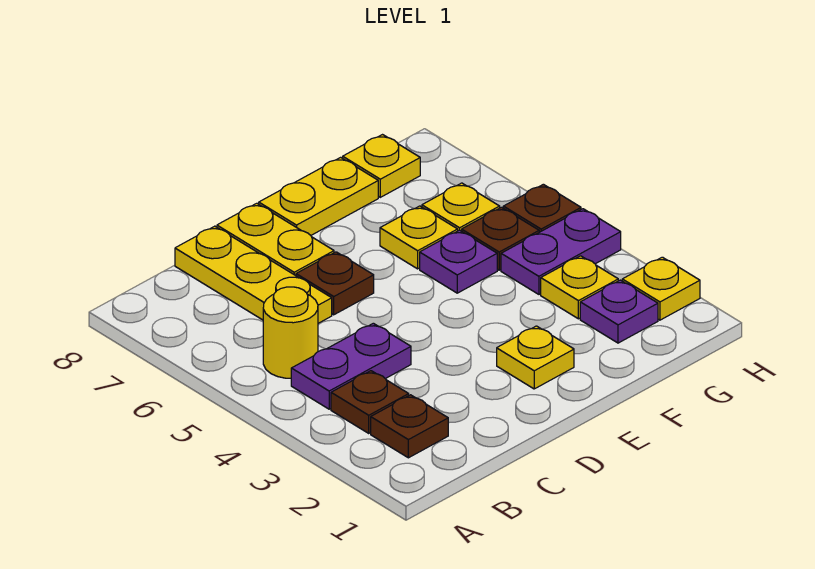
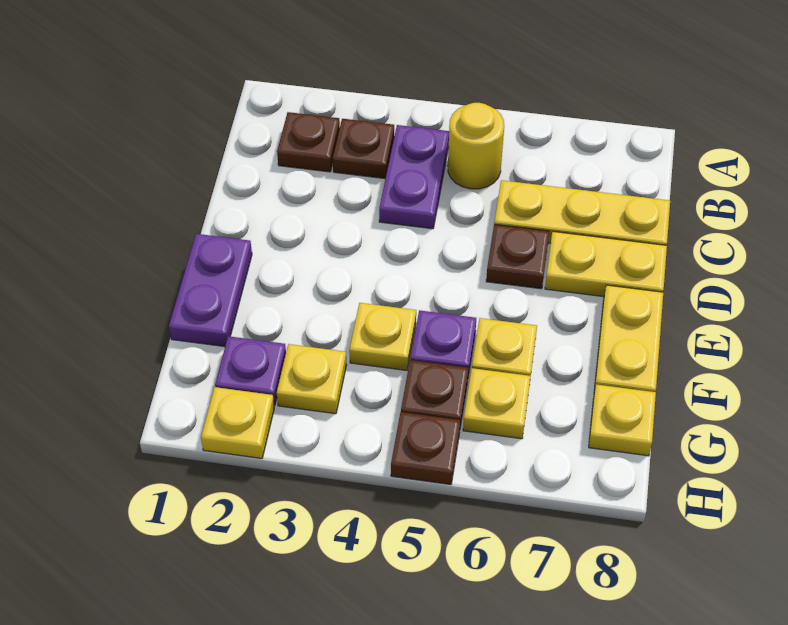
yellow 1x1 plate [497,326,574,389] -> yellow 1x1 plate moved to [349,303,416,370]
purple 1x2 plate [501,209,621,294] -> purple 1x2 plate moved to [169,234,252,347]

